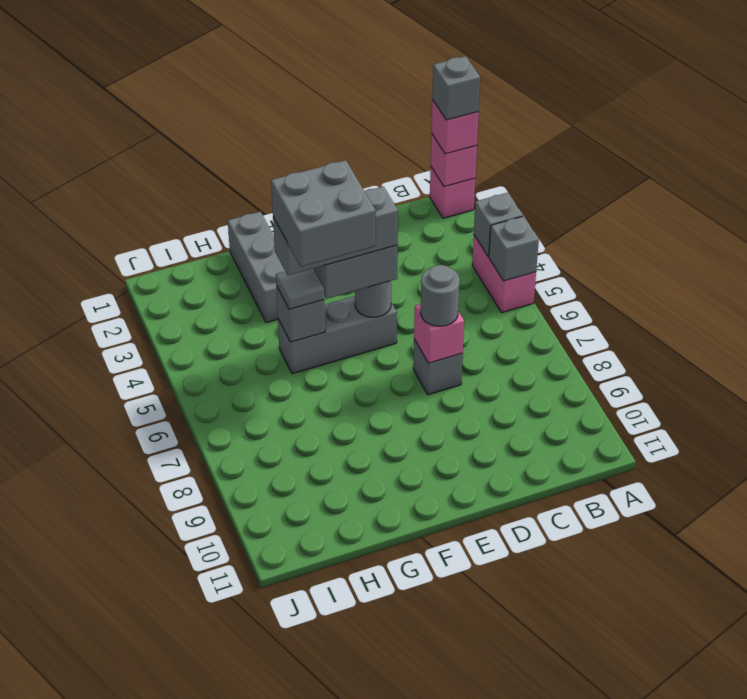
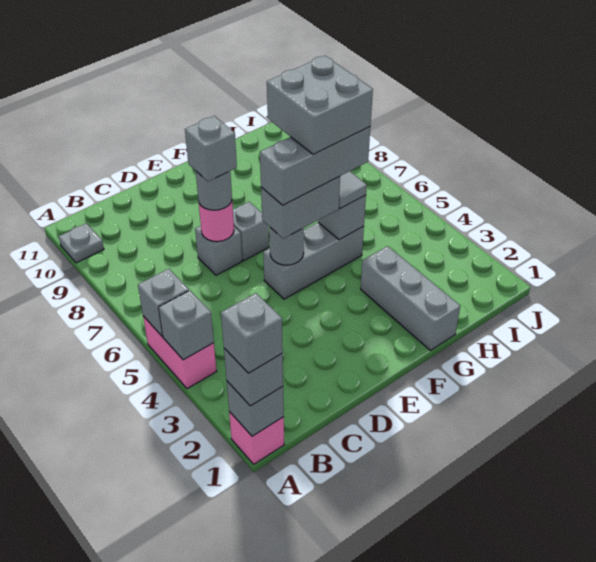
pink 1x1 brick [431,133,477,187] -> grey 1x1 brick [227,381,284,436]
pink 1x1 brick [431,100,479,154] -> grey 1x1 brick [224,348,283,406]
none -> grey 1x1 plate [59,223,104,263]
pink 1x1 brick [414,304,464,363] -> pink 1x1 round brick [199,201,234,242]
none -> grey 1x1 brick [185,116,237,181]
none -> grey 1x1 brick [233,202,269,261]

